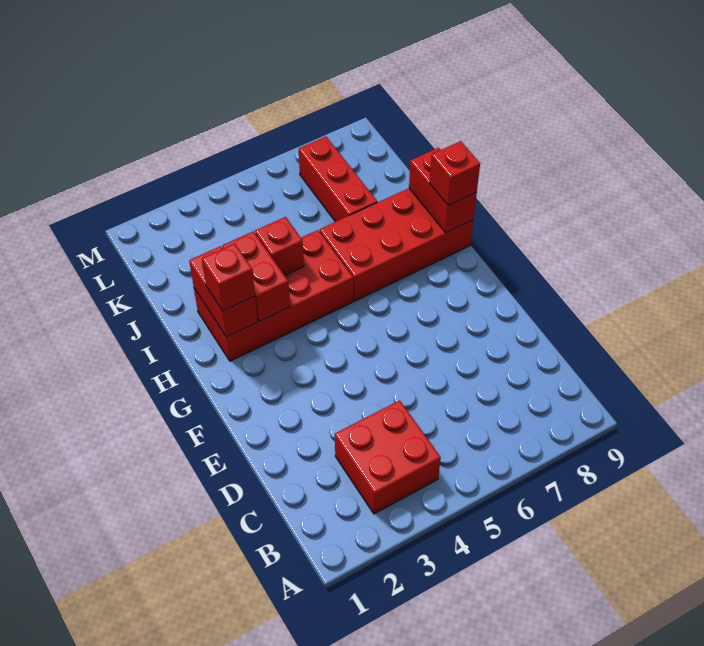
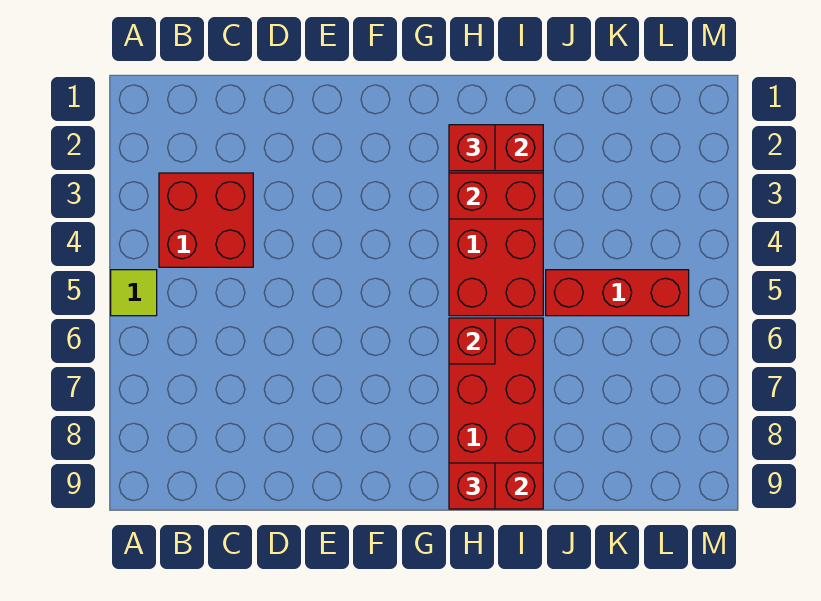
none -> lime 1x1 tile [111,270,157,316]
red 1x1 brick [255,217,304,275] -> red 1x1 brick moved to [449,318,495,364]
red 1x3 brick [299,137,377,222] -> red 1x3 brick moved to [546,270,689,316]

